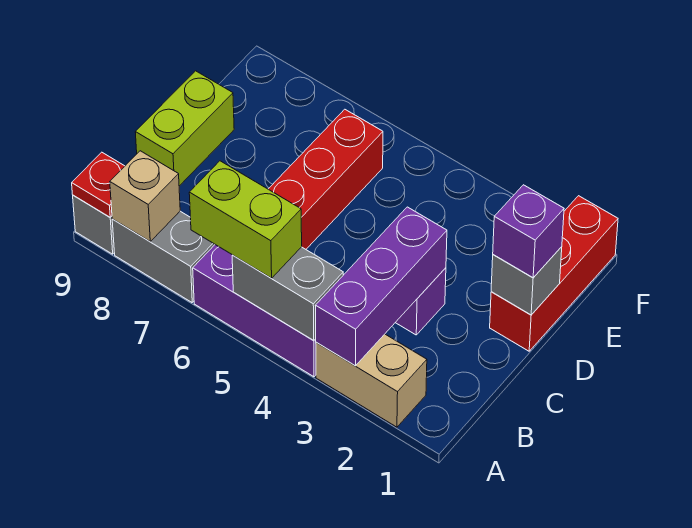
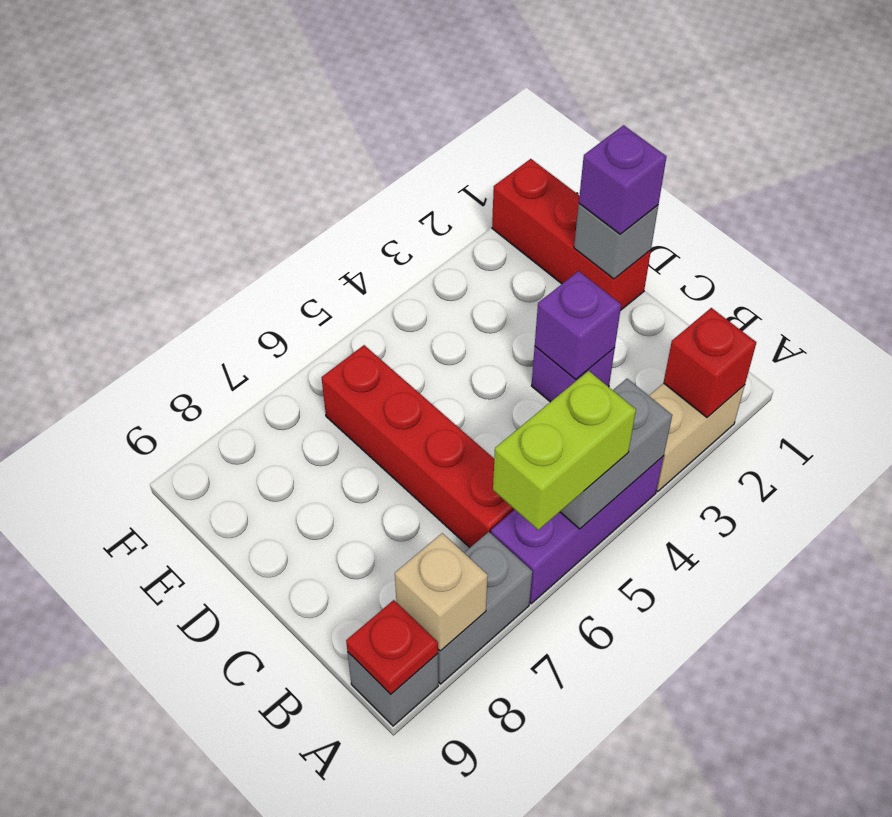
none -> red 1x1 brick [663,308,756,417]
purple 1x3 brick [315,207,447,366] -> purple 1x1 brick [535,271,621,380]
lime 1x2 brick [135,71,234,186] -> none

